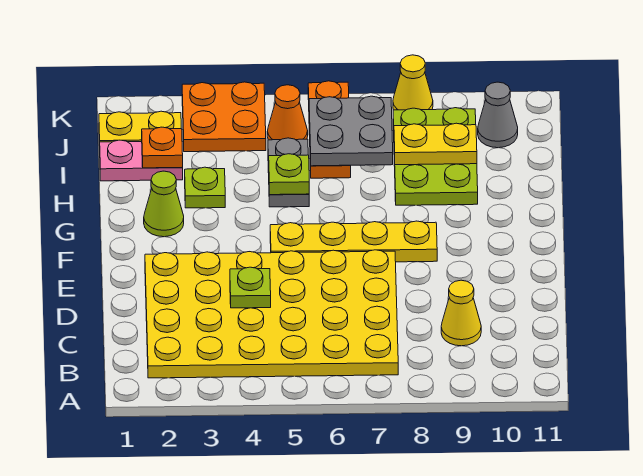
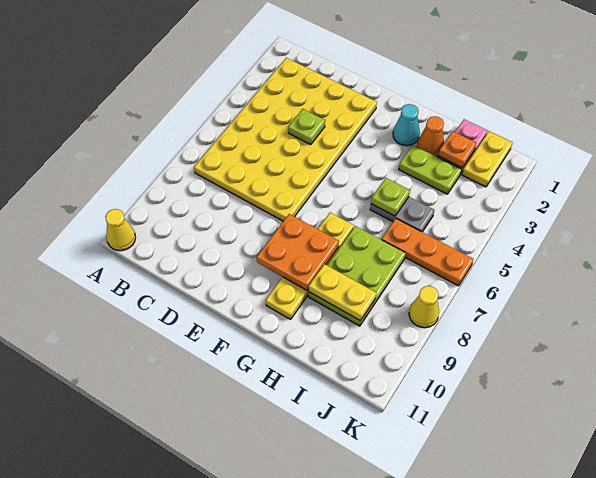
yellow 1x1 cone [441,280,481,346] -> yellow 1x1 cone moved to [105,209,136,251]
yellow 1x4 plate [270,221,437,262] -> yellow 1x4 plate moved to [266,213,354,319]
lime 1x1 cone [144,171,184,237] -> cyan 1x1 cone [393,104,420,146]
lime 1x1 plate [185,167,225,208] -> lime 1x2 plate [399,145,462,194]
lime 2x3 plate [393,108,478,205] -> lime 2x3 plate turned to [308,226,406,326]
grey 2x2 plate [309,96,393,166] -> none
yellow 1x2 plate [394,123,477,165] -> yellow 1x2 plate turned to [309,264,376,321]
orange 2x2 plate [182,82,266,152] -> orange 2x2 plate moved to [257,214,339,290]
orange 1x1 cone [267,85,308,140] -> orange 1x1 cone moved to [417,116,444,157]
grey 1x1 cone [478,82,518,148] -> none

